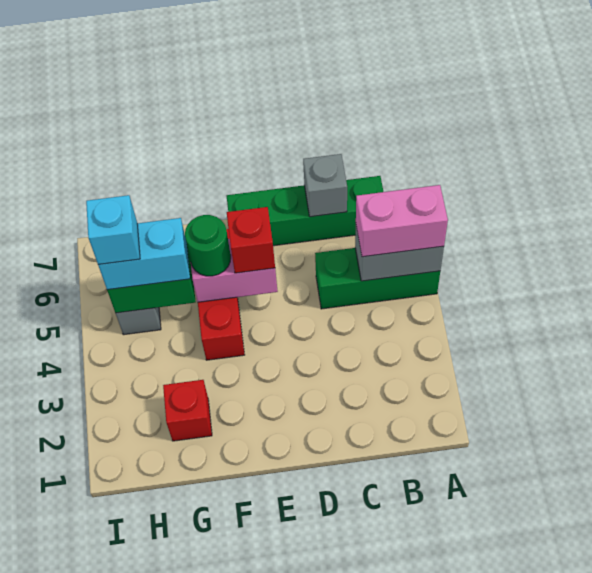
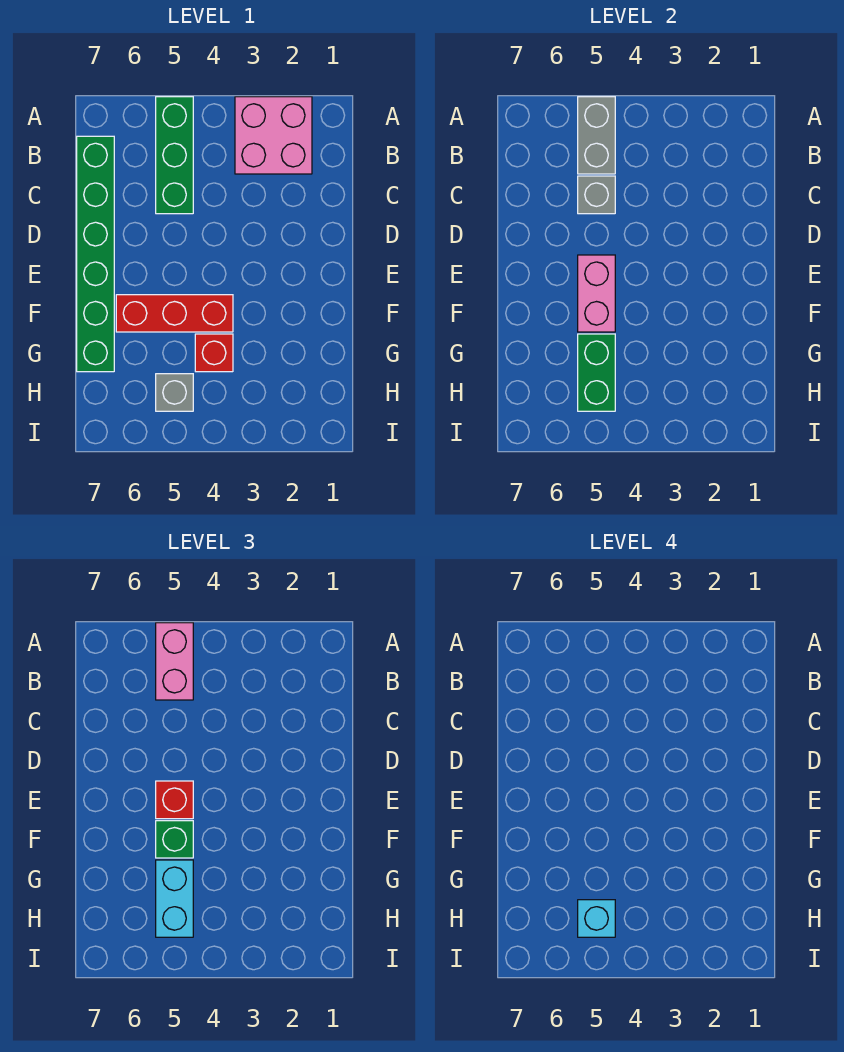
none -> pink 2x2 brick [235,97,312,174]
green 1x4 brick [227,176,383,246] -> green 1x6 brick [77,136,114,372]
grey 1x1 brick [303,154,347,217] -> grey 1x1 brick moved to [578,176,615,214]
green 1x1 round brick [185,215,231,276] -> green 1x1 brick [156,821,193,858]
red 1x1 brick [163,380,212,441] -> red 1x1 brick moved to [195,334,233,372]

